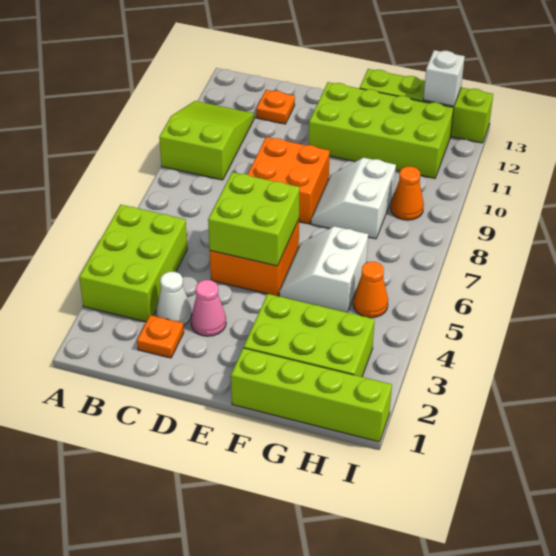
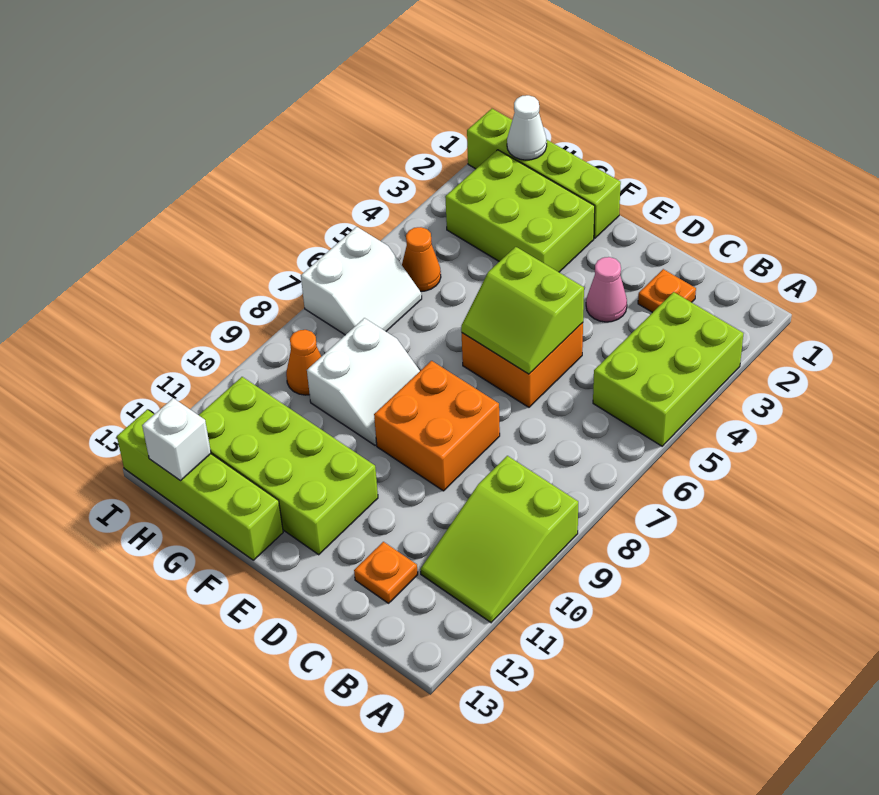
white 1x1 cone [156,272,192,325] -> white 1x1 cone moved to [507,95,547,160]
lime 2x2 brick [208,172,300,266] -> lime 2x2 slope [461,247,584,374]
white 2x2 slope [279,226,368,312] -> white 2x2 slope moved to [301,227,422,335]

